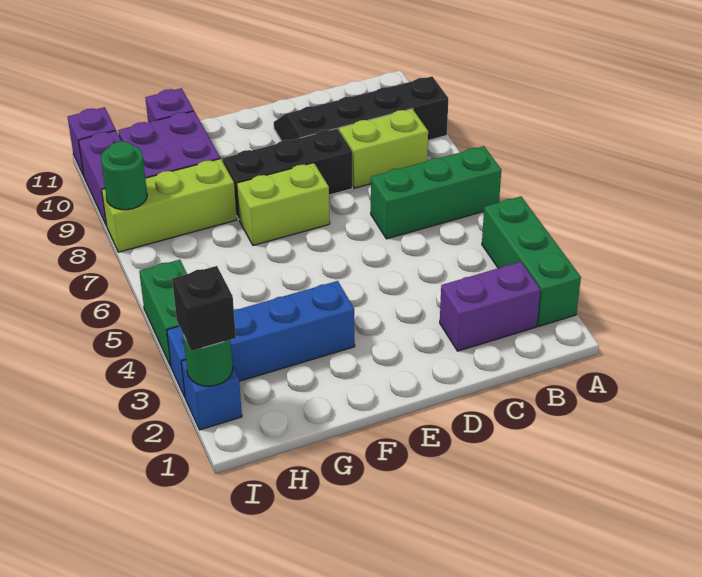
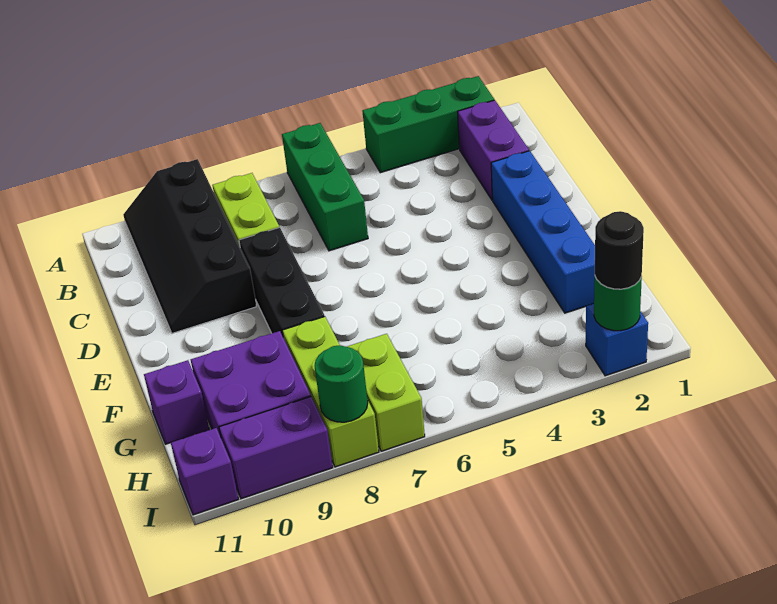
lime 1x2 brick [237,163,330,245] -> lime 1x2 brick moved to [347,334,425,451]
blue 1x4 brick [167,281,355,397] -> blue 1x4 brick moved to [491,151,595,313]
black 1x1 brick [172,266,236,351] -> black 1x1 round brick [595,211,644,289]
green 1x2 brick [139,260,187,366] -> none

